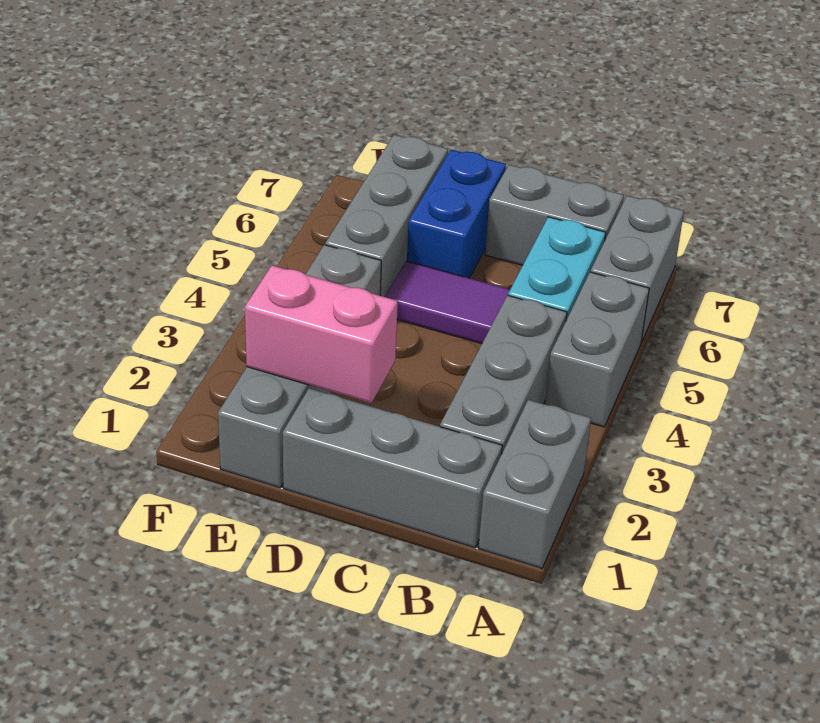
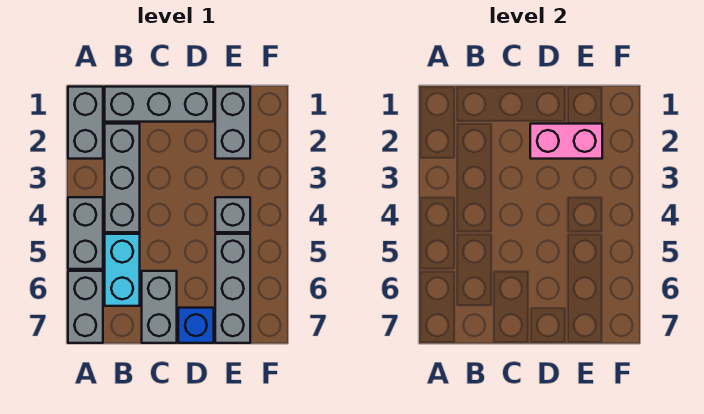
grey 1x2 brick [485,165,624,265] -> grey 1x2 brick turned to [142,271,177,343]
purple 1x2 tile [385,261,510,344] -> none
blue 1x2 brick [407,150,506,278] -> blue 1x1 brick [178,308,214,343]

